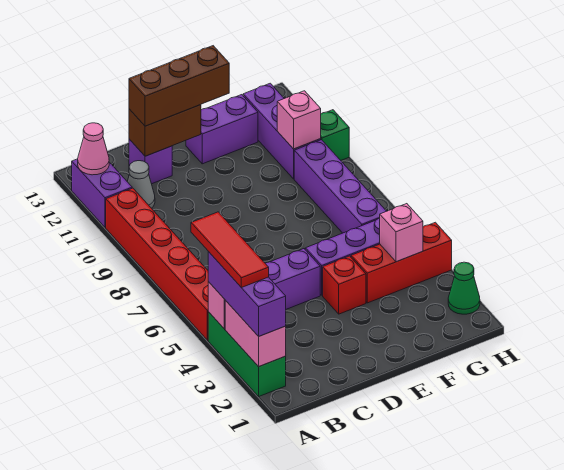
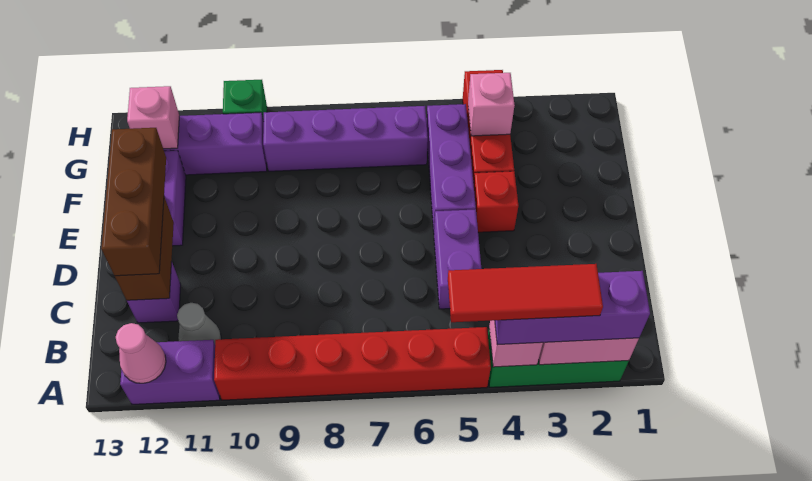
pink 1x1 brick [277,91,321,149] -> pink 1x1 brick moved to [127,86,179,149]
green 1x1 cone [448,262,480,314] -> none

